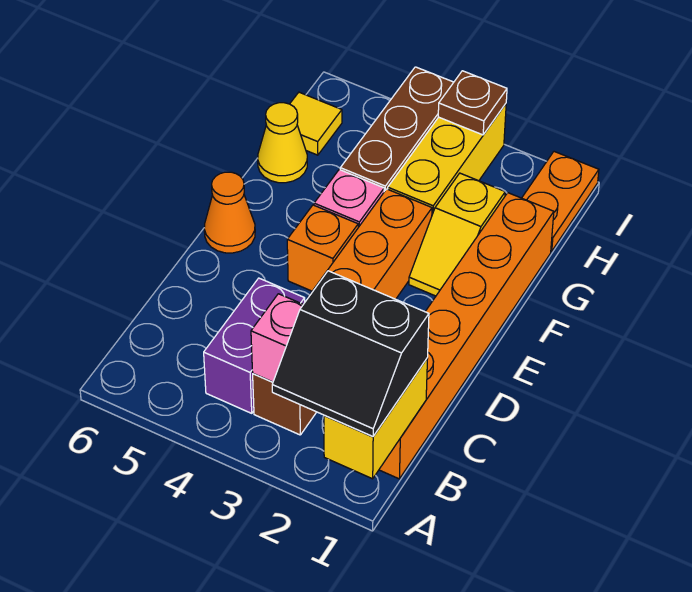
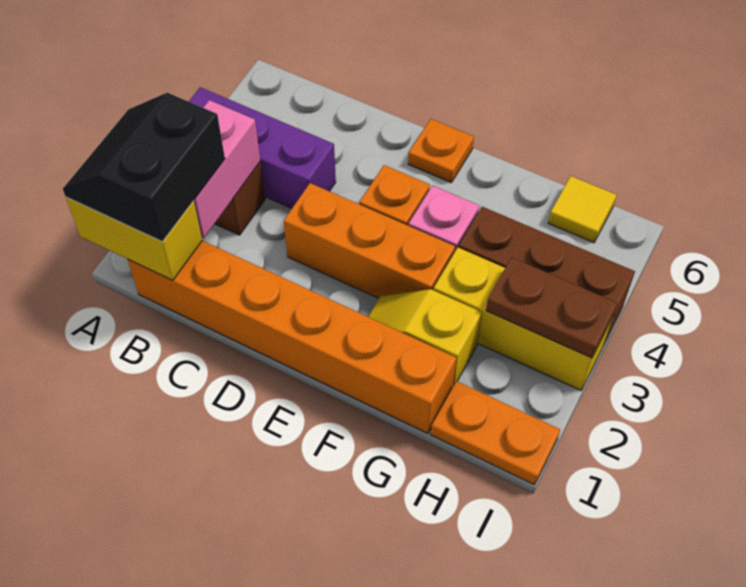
purple 1x2 brick [204,278,305,413] -> purple 1x3 brick [189,87,336,209]
orange 1x1 cone [204,172,255,253] -> orange 1x1 plate [408,119,474,183]
yellow 1x1 cone [258,103,307,183] -> none
brown 1x1 plate [438,71,507,135] -> brown 1x2 plate [486,257,617,358]

